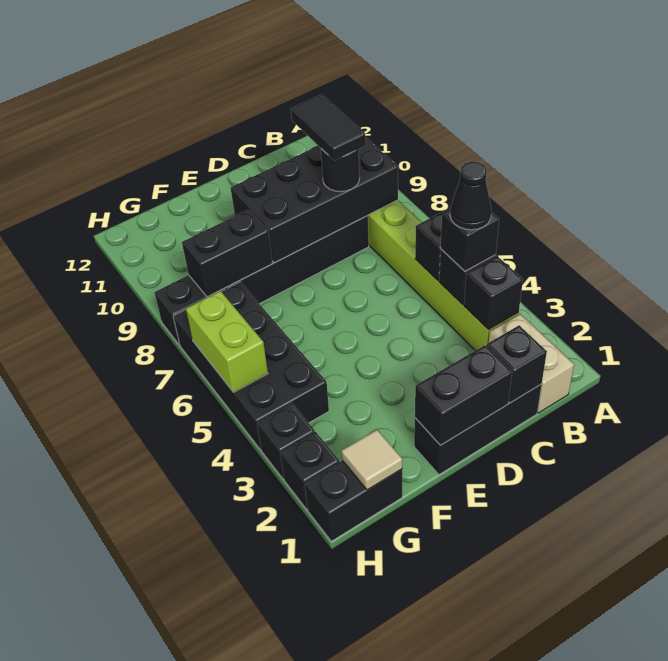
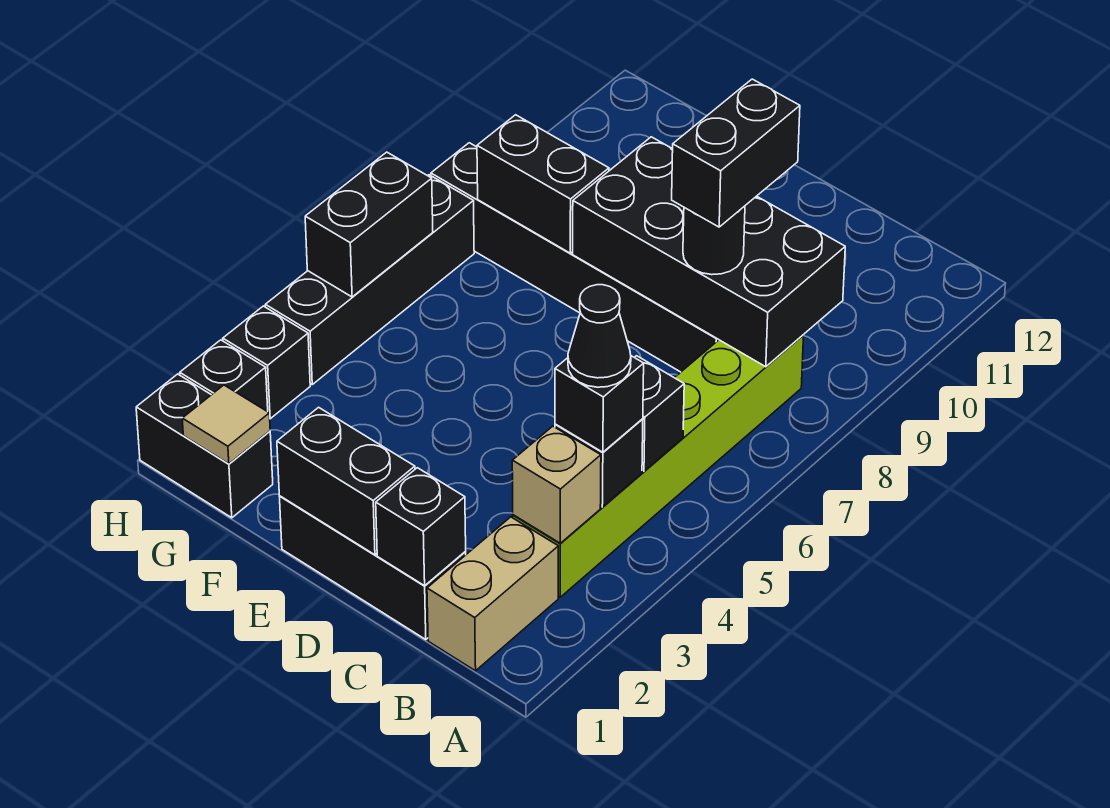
black 1x1 brick [464,256,523,329] -> tan 1x1 brick [512,426,601,543]
black 1x2 tile [291,94,366,161] -> black 1x2 brick [672,79,800,227]
black 2x4 brick [173,282,329,450] -> black 1x4 brick [265,175,474,384]
lime 1x2 brick [186,291,268,392] -> black 1x2 brick [305,152,433,297]

